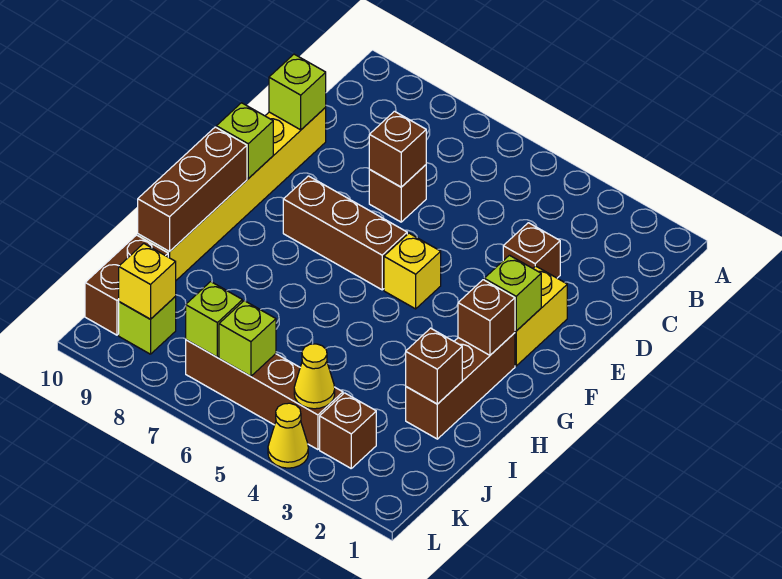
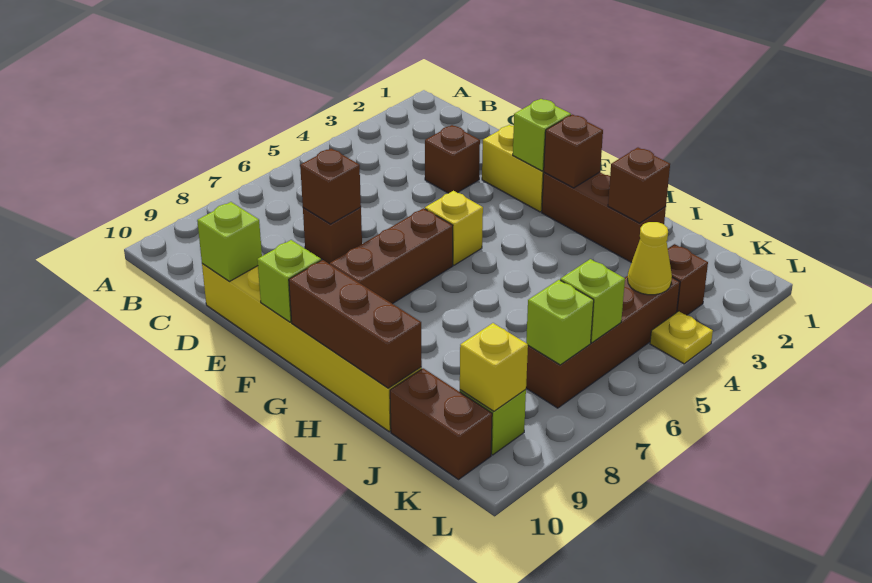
yellow 1x1 cone [268,403,308,468] -> yellow 1x1 plate [650,311,713,364]

